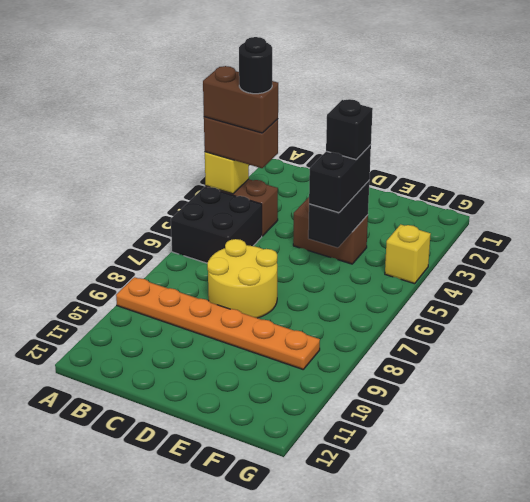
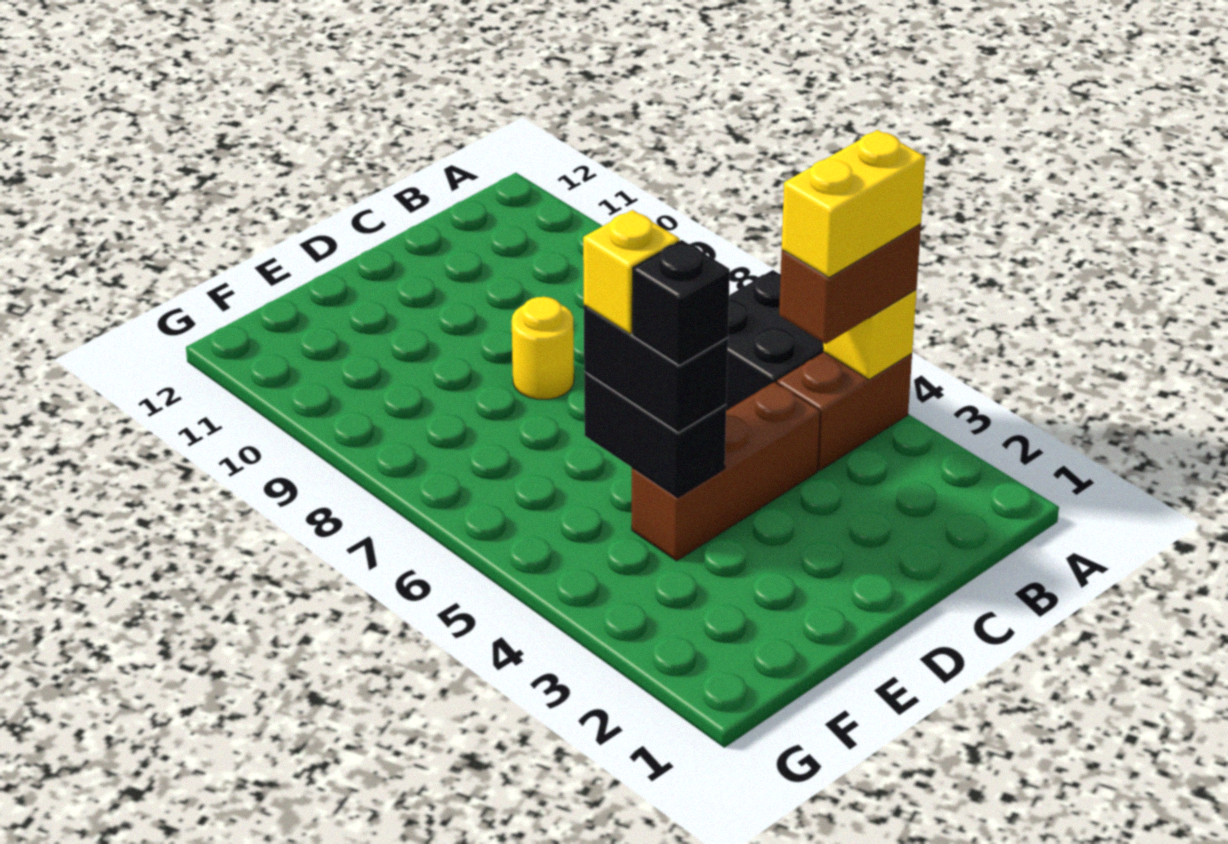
brown 1x2 brick [203,66,278,133] -> yellow 1x2 brick [782,130,926,278]
orange 1x6 plate [116,277,320,369] -> none
black 1x1 round brick [239,37,272,94] -> none
yellow 2x2 round brick [207,239,277,318] -> yellow 1x1 round brick [512,297,574,399]
brown 1x2 brick [293,197,368,264] -> brown 1x3 brick [632,382,820,561]
yellow 1x1 brick [385,224,431,284] -> yellow 1x1 brick moved to [583,210,679,334]

